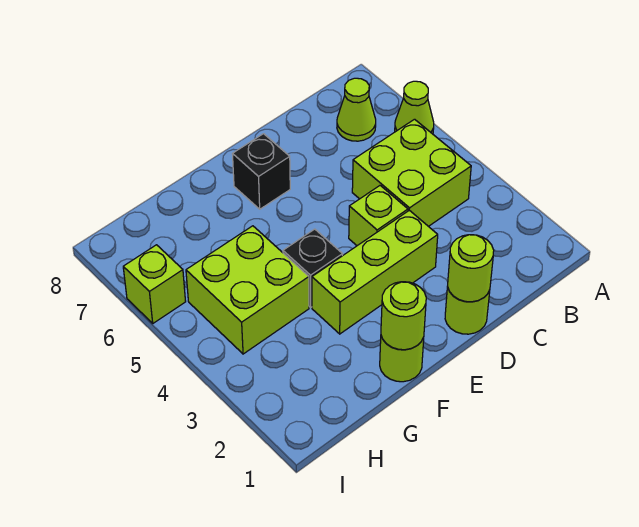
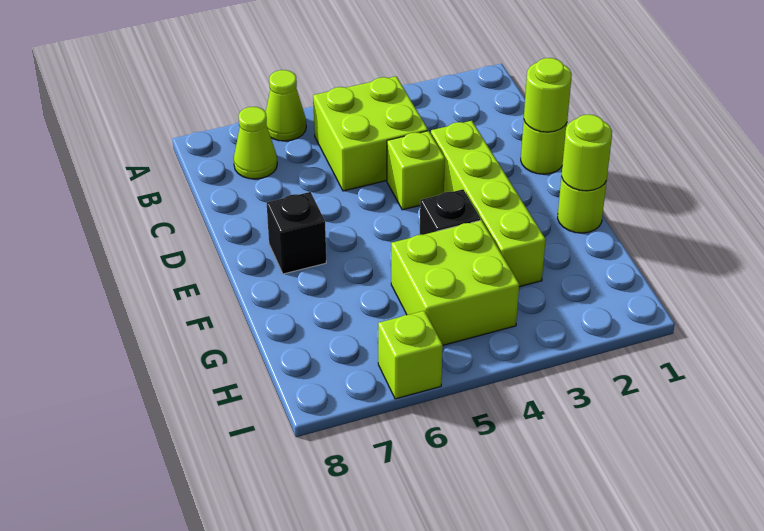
lime 1x3 brick [312,210,438,334] -> lime 1x4 brick [431,121,546,287]

